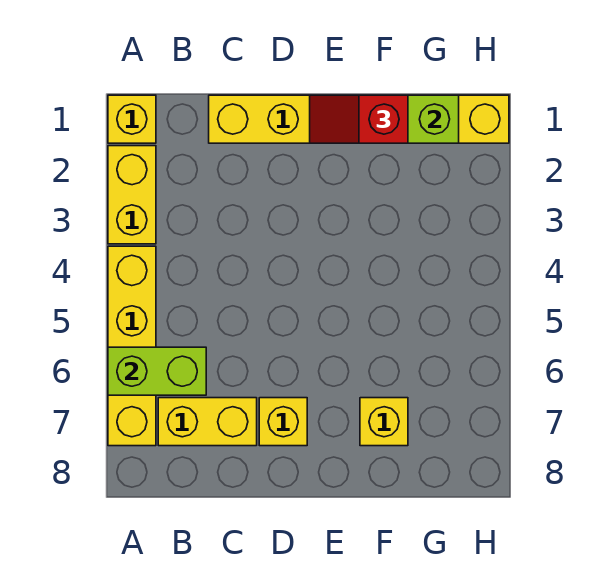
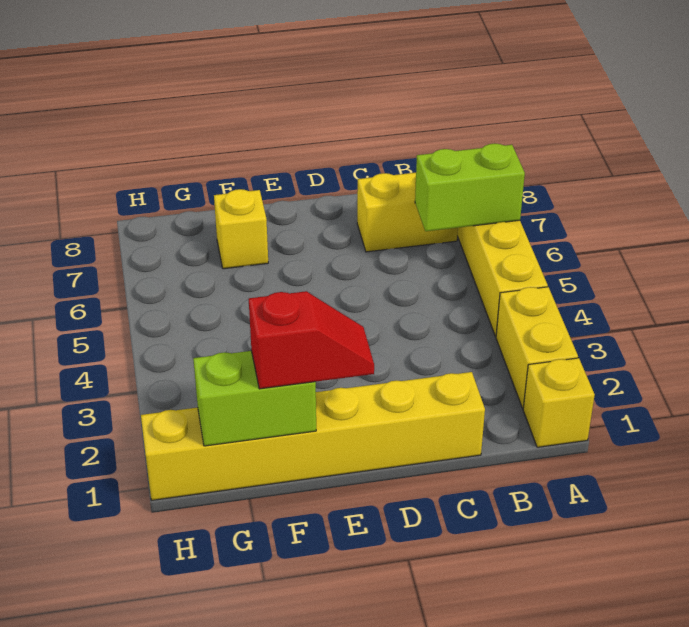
yellow 1x1 brick [259,398,307,446] -> none

